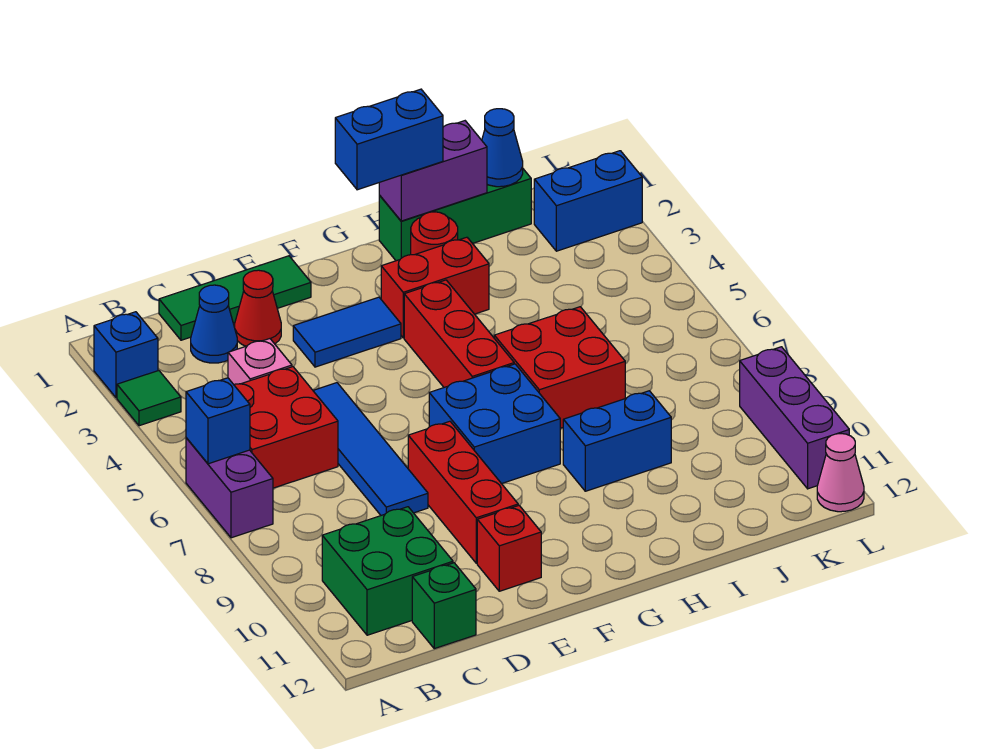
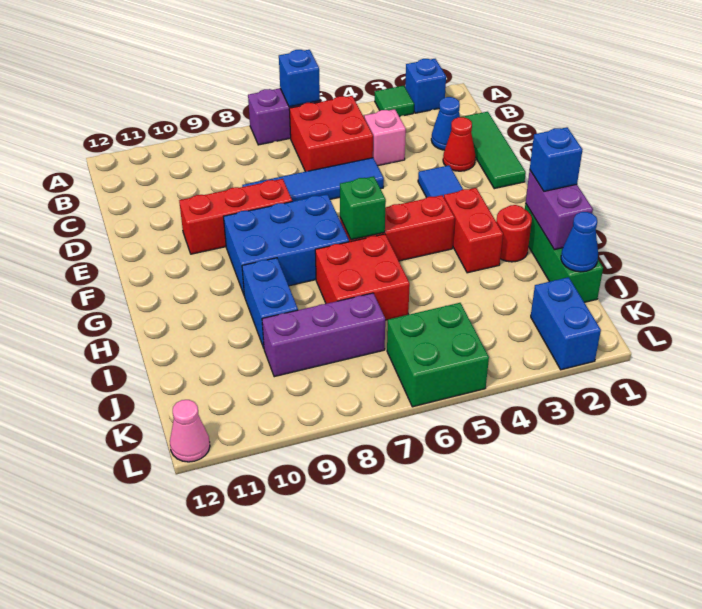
green 2x2 brick [322,507,453,635] -> green 2x2 brick moved to [387,303,489,407]
green 1x1 brick [412,563,476,649] -> green 1x1 brick moved to [340,176,386,240]
red 1x1 brick [477,505,541,591] -> none
blue 2x2 brick [429,364,560,484] -> blue 2x3 brick [223,194,349,294]
blue 1x2 brick [335,89,443,190] -> blue 1x1 brick [530,127,582,191]
purple 1x3 brick [740,347,849,489] -> purple 1x3 brick moved to [262,293,385,377]

